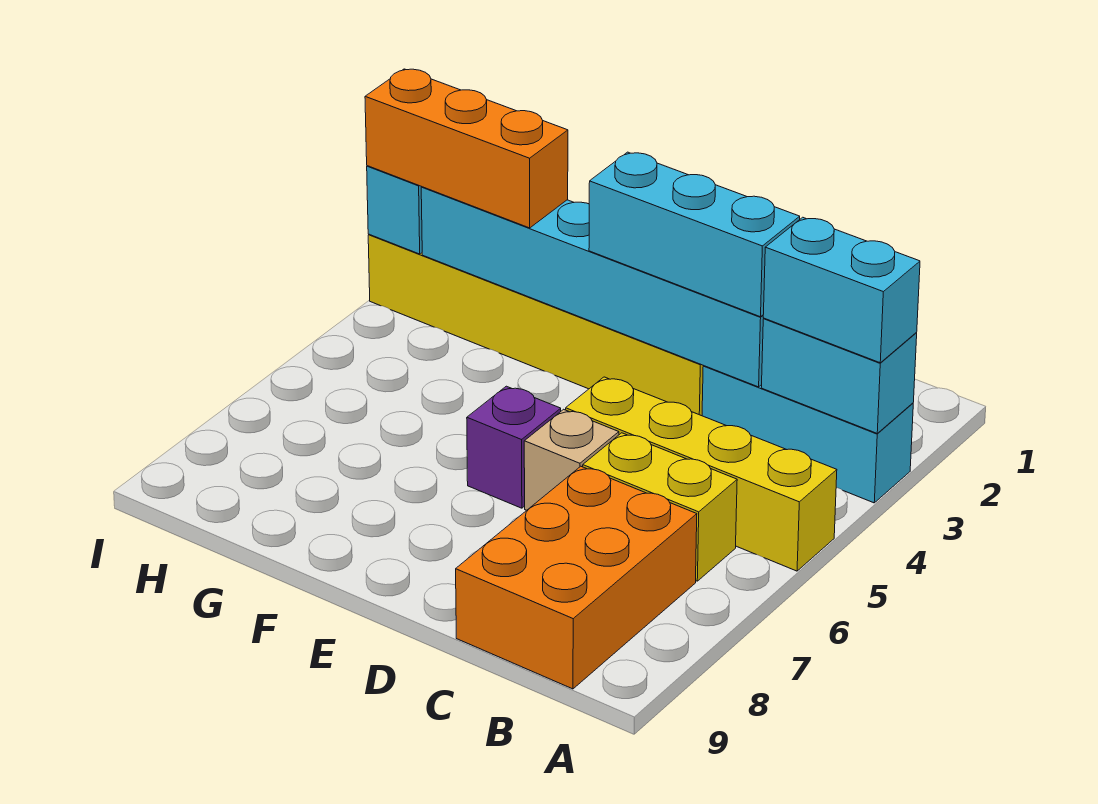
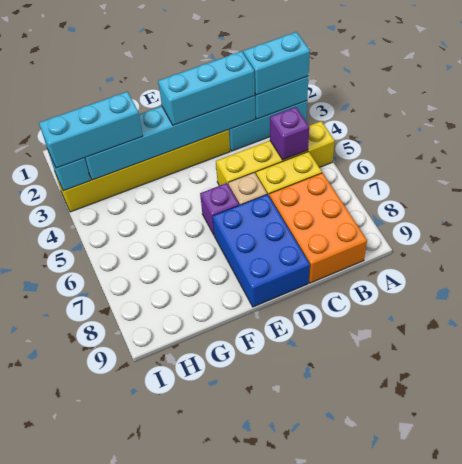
none -> purple 1x1 brick [270,107,309,160]
none -> blue 2x3 brick [213,194,310,307]
orange 1x3 brick [365,69,568,228] -> cyan 1x3 brick [39,92,143,168]

